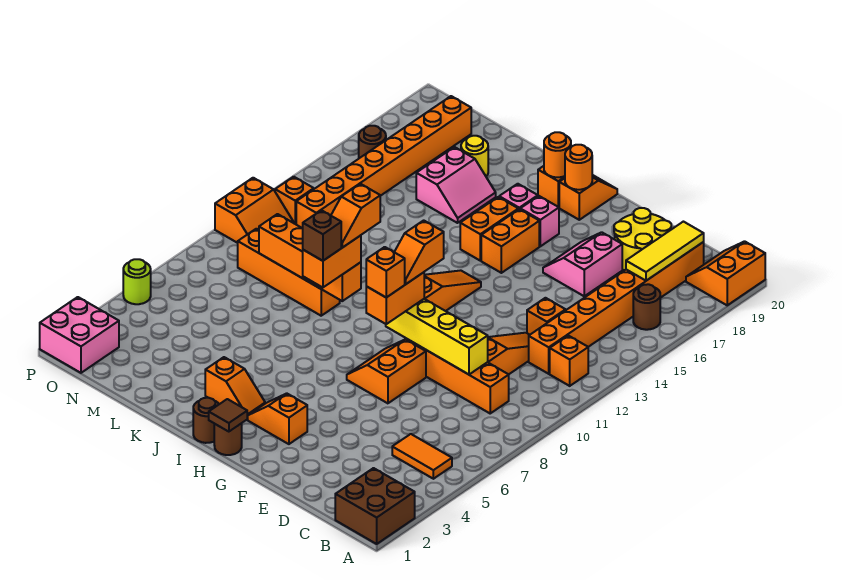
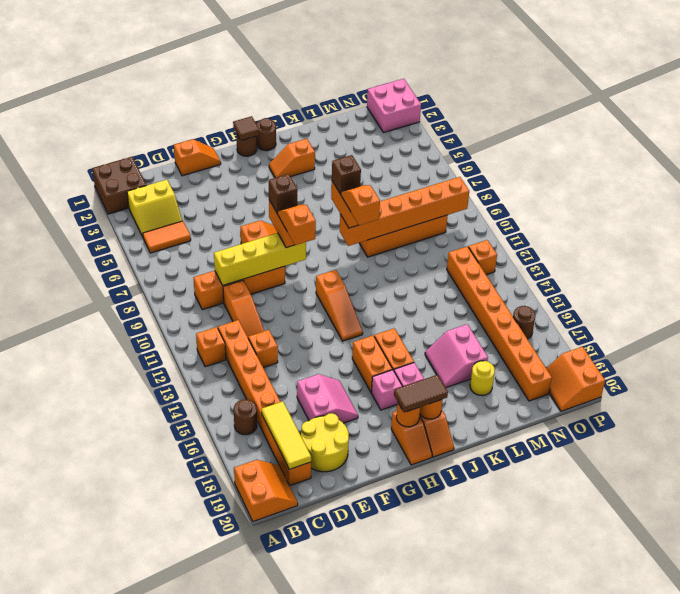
none -> yellow 2x2 slope [127,180,182,237]
orange 1x2 slope [248,393,307,444] -> orange 1x2 slope moved to [174,139,221,176]
orange 1x1 brick [366,247,405,297] -> brown 1x1 brick [269,174,297,213]
none -> brown 1x2 tile [394,375,448,412]
orange 1x4 brick [259,214,361,301] -> orange 1x6 brick [340,177,469,246]
orange 2x2 slope [215,178,294,243] -> orange 2x2 slope moved to [546,347,605,411]
lime 1x1 round brick [123,259,151,304] -> none

